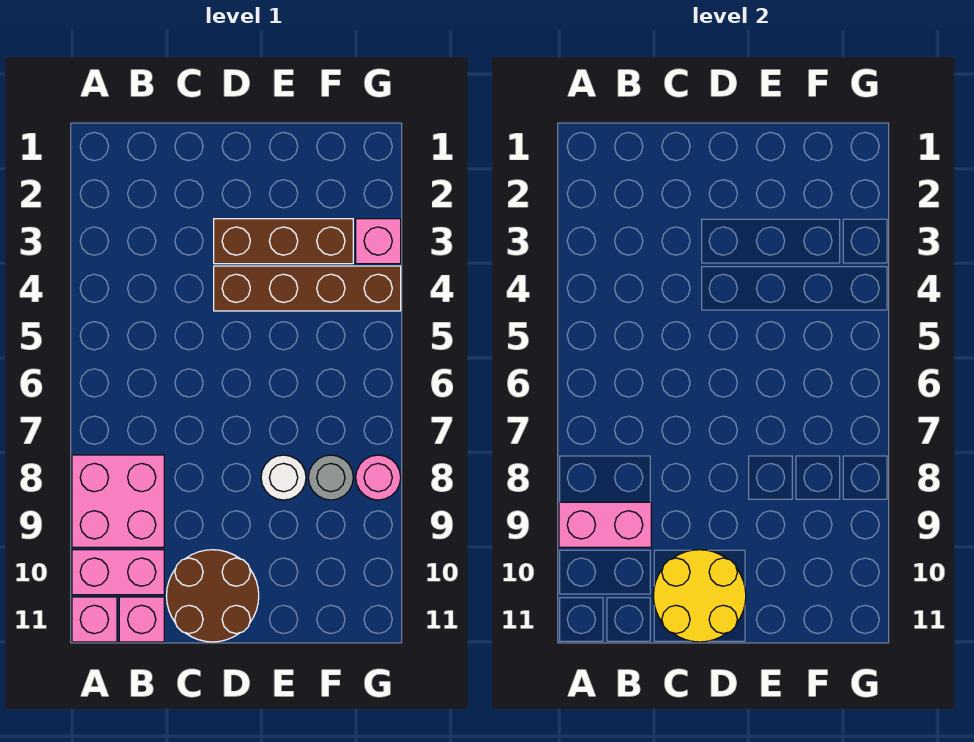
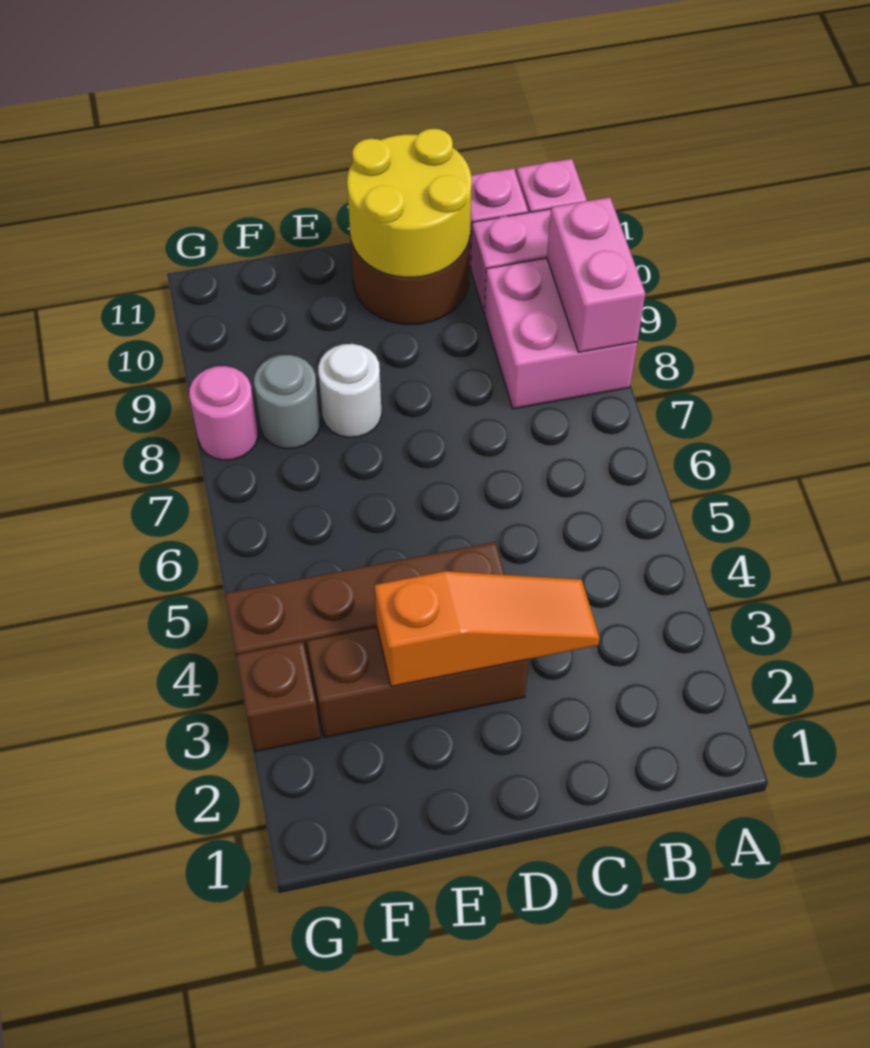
pink 1x2 brick [559,502,651,547] -> pink 1x2 brick turned to [547,197,645,352]
none -> orange 1x3 slope [375,571,600,687]
pink 1x1 brick [356,219,401,264] -> brown 1x1 brick [236,642,320,751]

